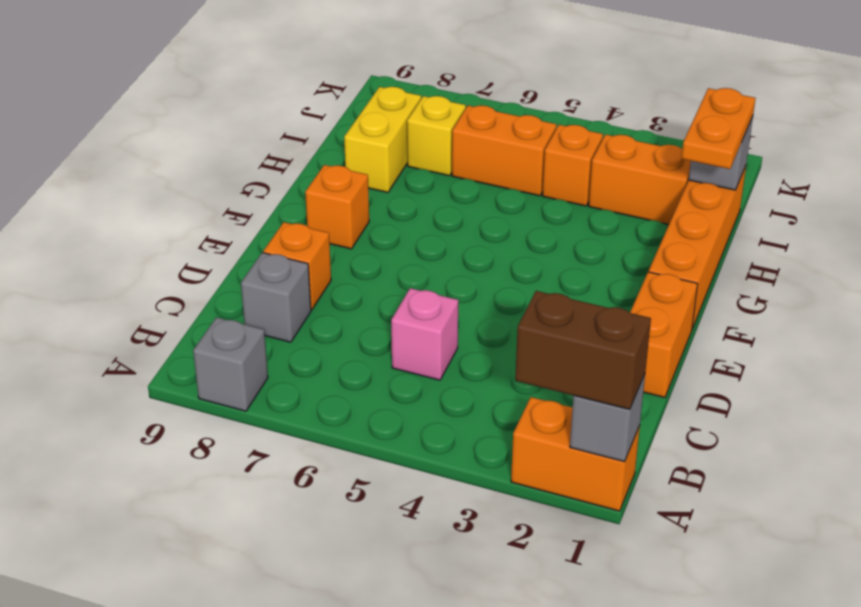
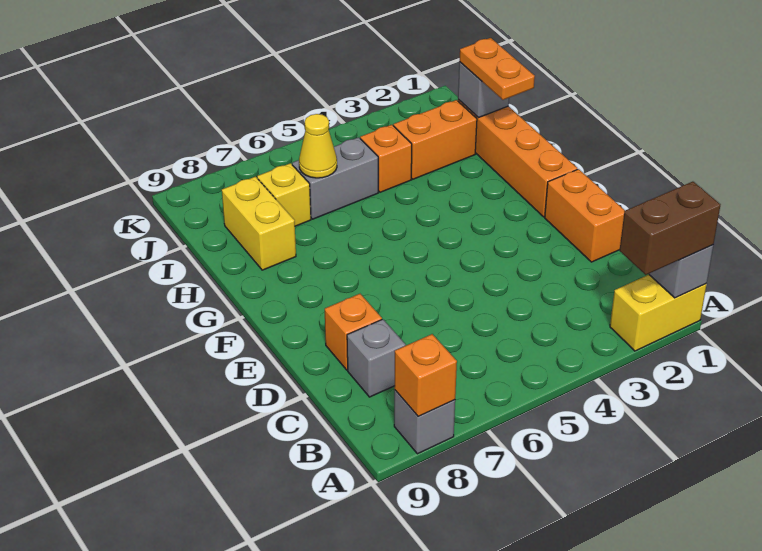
orange 1x2 brick [511,397,640,511] -> yellow 1x2 brick [610,275,707,351]
pink 1x1 brick [391,288,458,380] -> none
orange 1x1 brick [305,165,369,249] -> orange 1x1 brick moved to [394,334,457,416]
orange 1x2 brick [452,105,557,196] -> grey 1x2 brick [292,137,378,219]
none -> yellow 1x1 cone [299,114,337,178]

